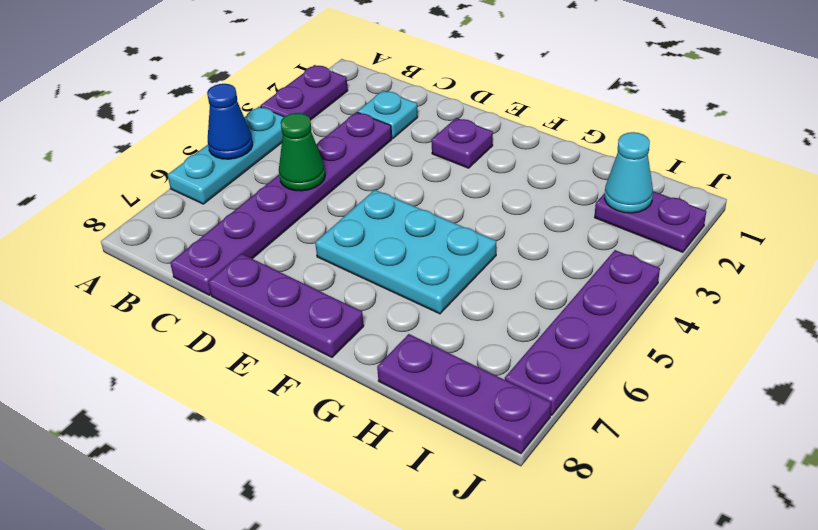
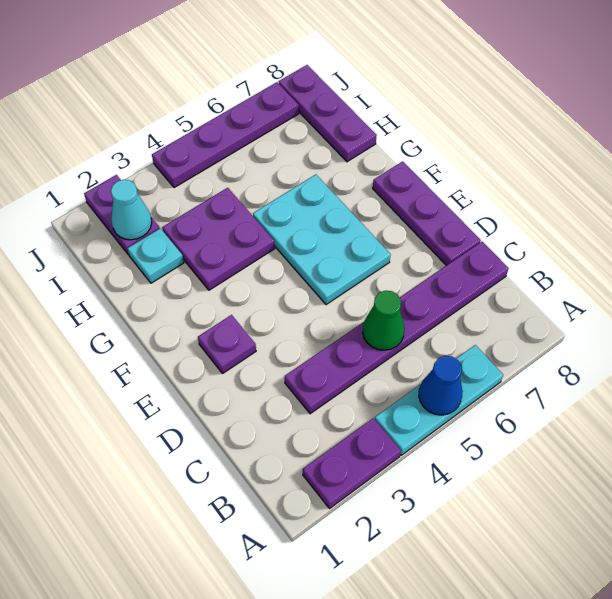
cyan 1x1 plate [358,91,418,138] -> cyan 1x1 plate moved to [128,228,184,283]
none -> purple 2x2 plate [162,188,275,290]

